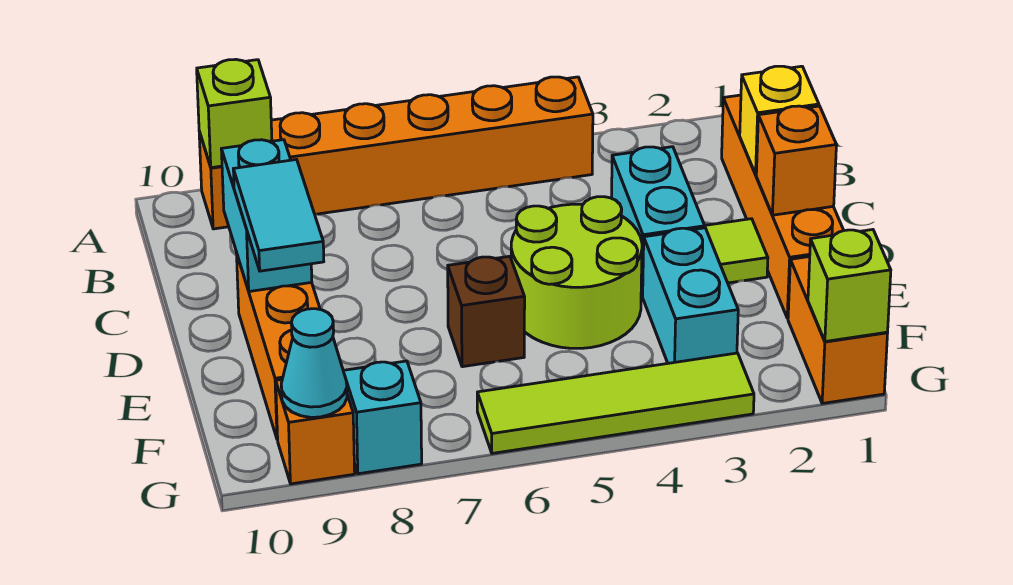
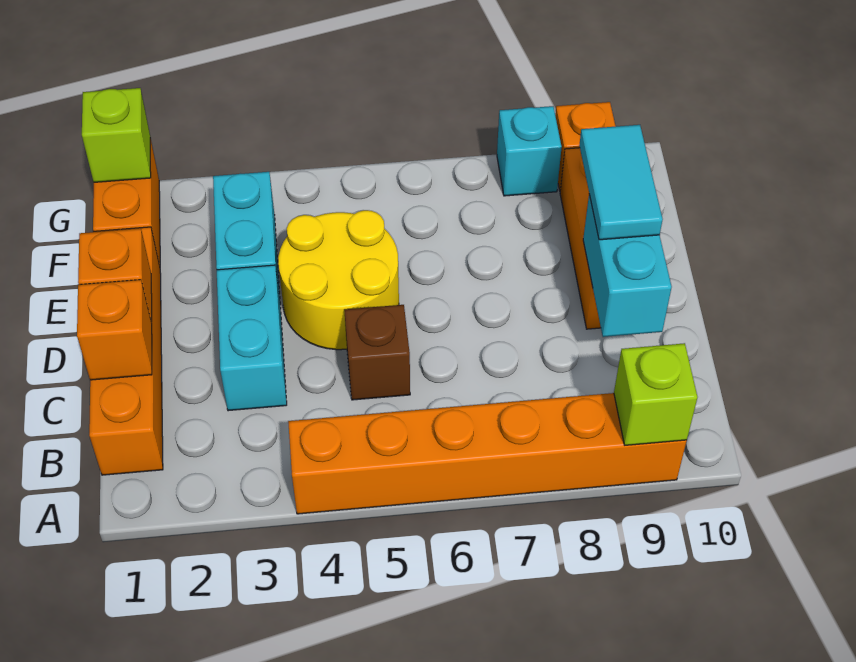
yellow 1x1 brick [740,66,819,174] -> orange 1x1 brick [77,280,152,380]
lime 1x1 tile [705,219,768,283] -> none
lime 2x2 round brick [511,197,642,348] -> yellow 2x2 round brick [278,210,399,350]
brown 1x1 brick [448,256,525,367] -> brown 1x1 brick moved to [344,305,410,400]
lime 1x4 tile [477,353,754,453] -> none
cyan 1x1 cone [281,309,347,417] -> none

